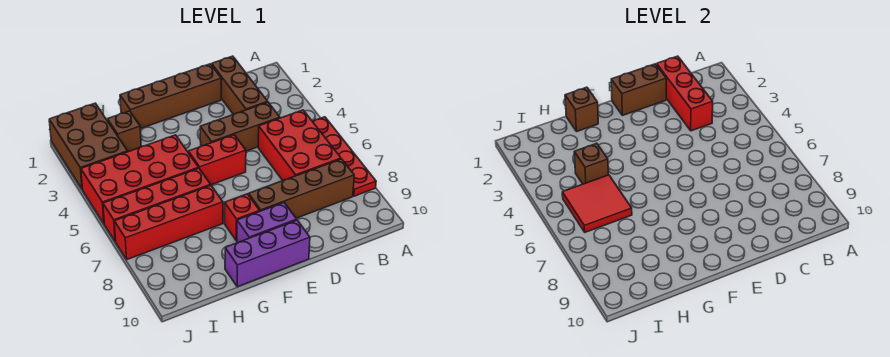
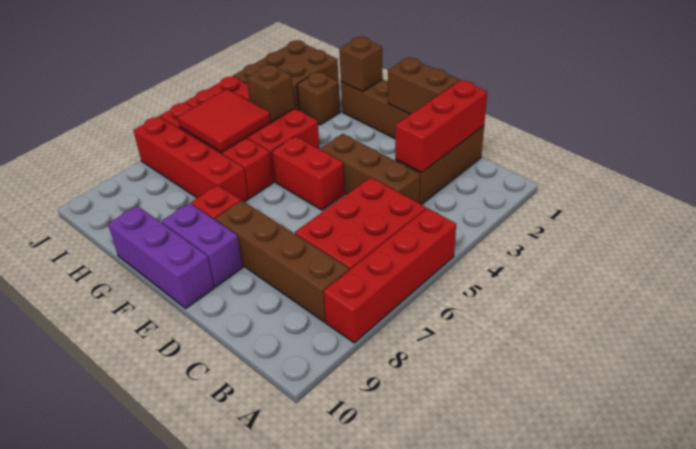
red 1x4 plate [312,117,376,196] -> red 1x4 brick [324,208,456,343]

